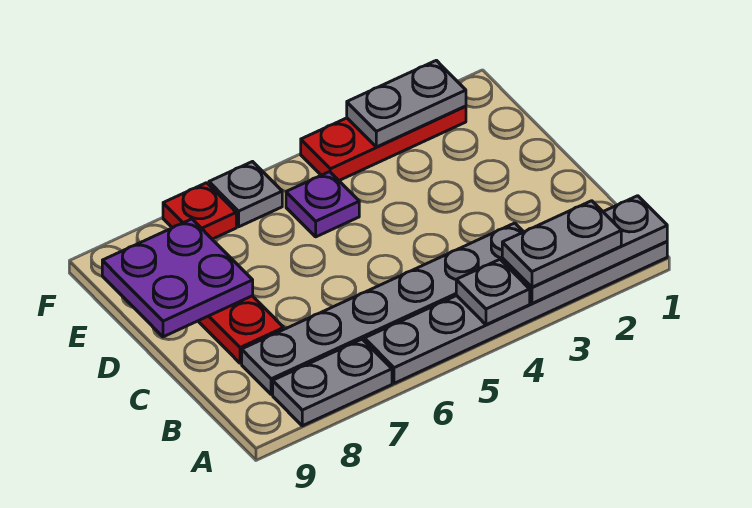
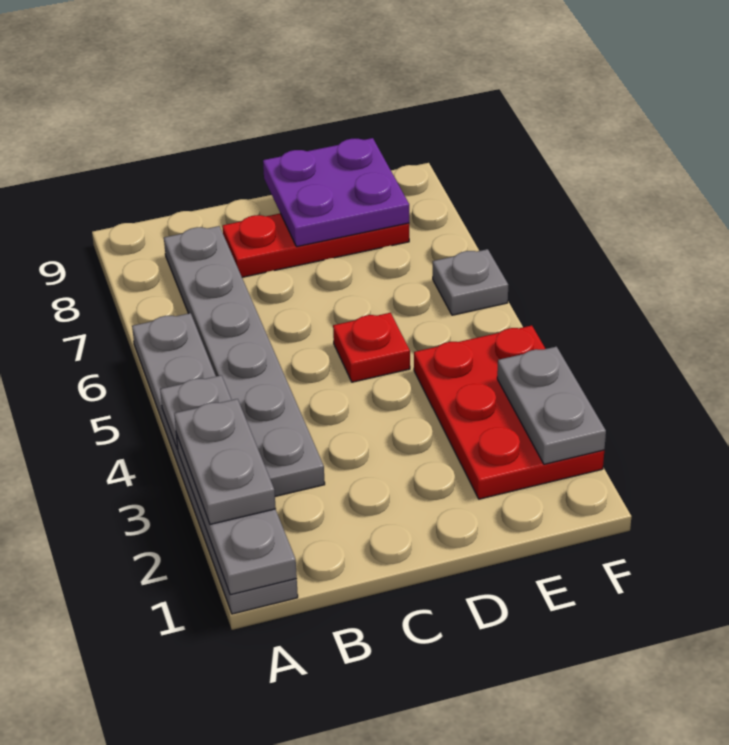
grey 1x2 plate [273,339,392,426] -> none
purple 1x1 plate [286,172,359,237] -> none
red 1x3 plate [301,106,466,180] -> red 2x3 plate [414,325,604,499]
red 1x1 plate [163,183,236,239] -> red 1x1 plate moved to [333,313,410,382]

